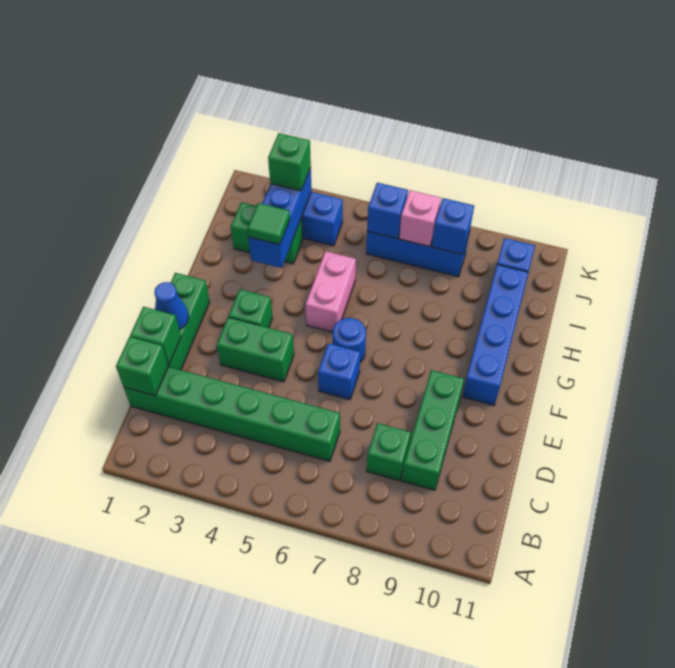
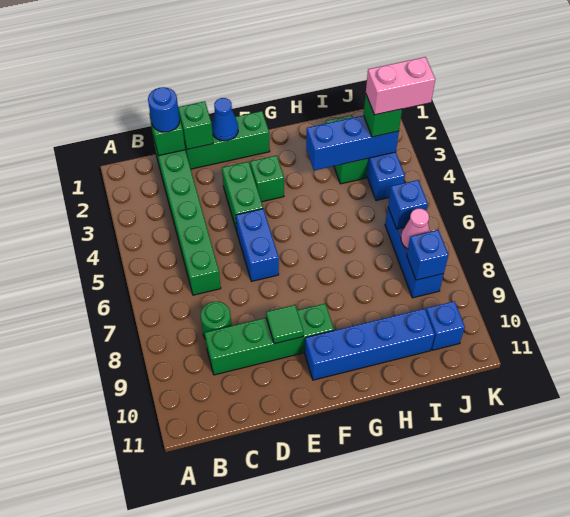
green 1x1 brick [367,423,411,481] -> green 1x1 round brick [201,301,231,338]
green 1x3 brick [402,370,464,490] -> green 1x4 brick [205,304,334,375]
blue 1x1 brick [318,343,360,400] -> blue 1x2 brick [236,209,279,281]
blue 1x1 round brick [333,318,366,362] -> blue 1x1 round brick moved to [148,87,180,132]
pink 1x2 brick [305,251,356,332] -> pink 1x2 brick moved to [366,57,435,115]
green 1x1 tile [247,203,290,244] -> green 1x1 tile moved to [266,305,304,344]
pink 1x1 brick [399,190,441,246] -> pink 1x1 cone [401,209,430,249]

